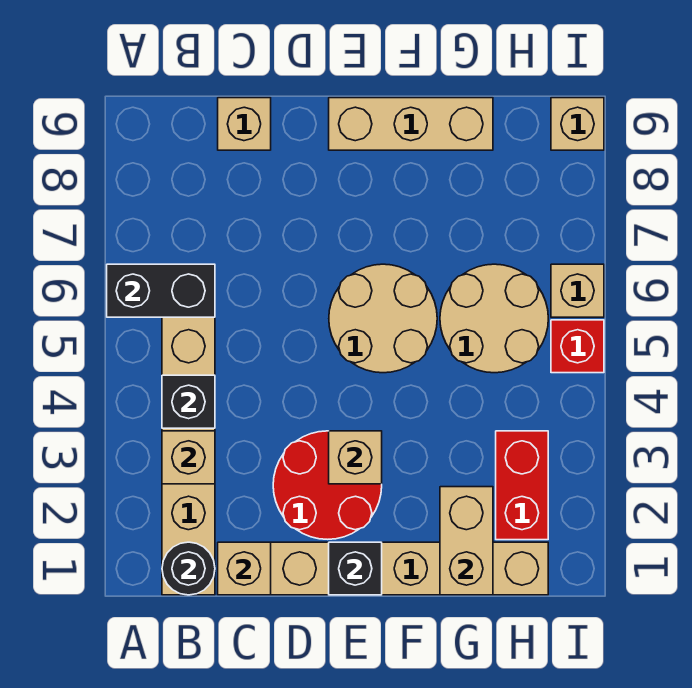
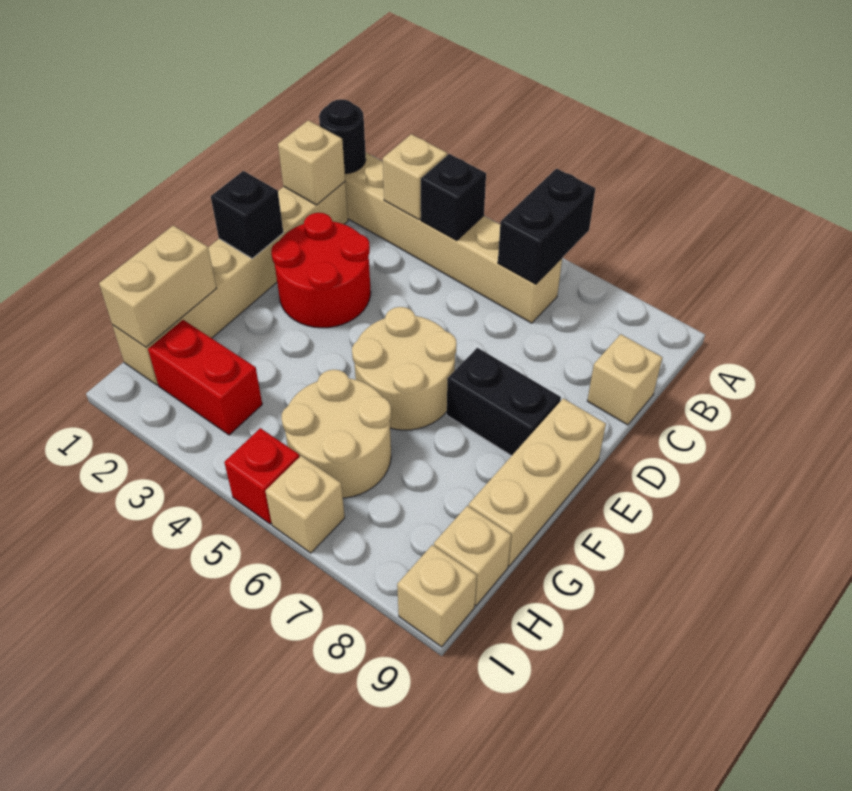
tan 1x1 brick [329,431,382,484] -> tan 1x1 brick moved to [434,506,511,606]
none -> black 1x2 brick [447,348,561,456]
tan 1x2 brick [440,487,493,595] -> tan 1x2 brick turned to [99,226,217,347]

